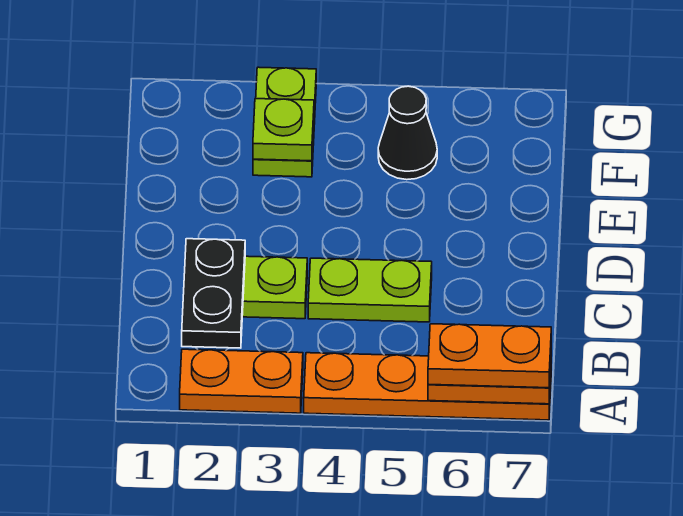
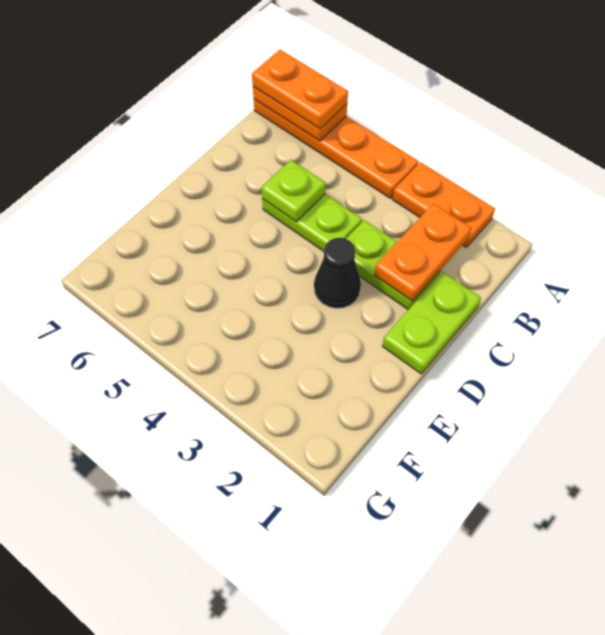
black 1x2 plate [182,239,245,348] -> orange 1x2 plate [374,204,471,301]
lime 1x2 plate [253,67,316,177] -> lime 1x2 plate moved to [382,272,481,374]
lime 1x1 plate [253,99,314,161] -> lime 1x1 plate moved to [261,160,326,222]
black 1x1 cone [378,86,437,180] -> black 1x1 cone moved to [314,238,361,308]

